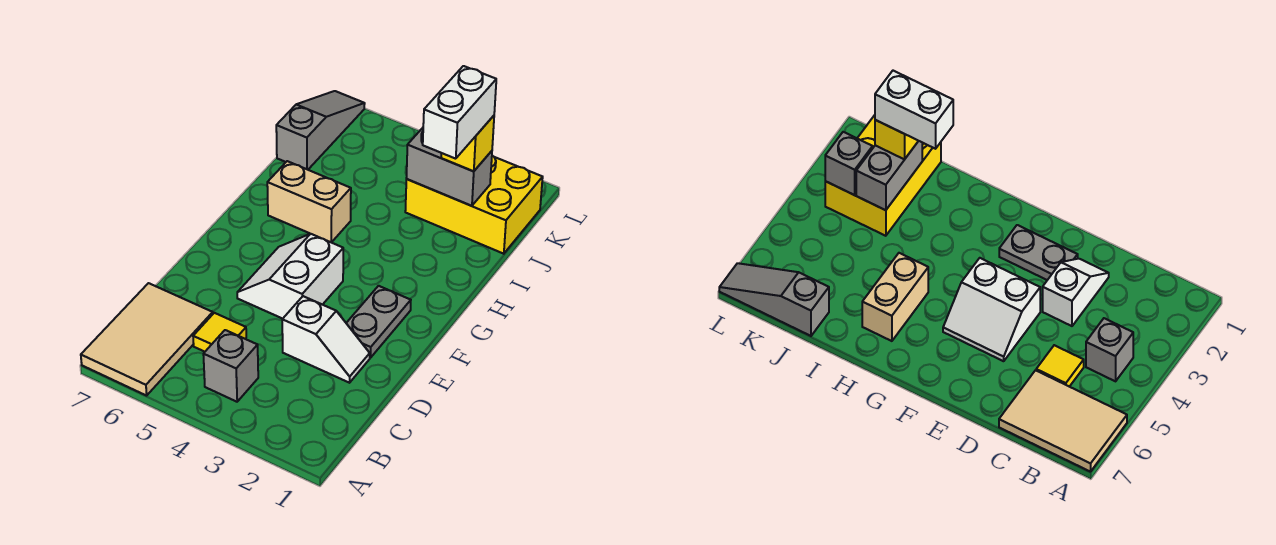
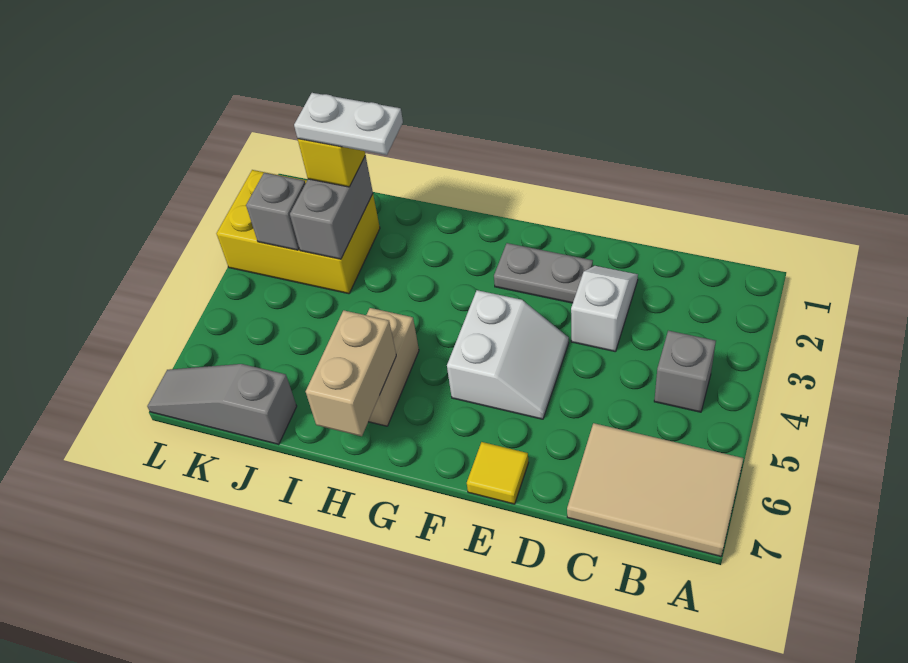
yellow 1x1 tile [193,313,246,352] -> yellow 1x1 tile moved to [467,442,529,504]
white 2x2 slope [237,234,343,319] -> white 2x2 slope turned to [447,290,569,419]
none -> tan 1x2 brick [306,310,396,436]
white 1x2 brick [423,66,496,159] -> white 1x2 plate [294,93,403,155]
yellow 2x3 brick [405,156,543,254] -> yellow 2x3 brick turned to [216,170,380,294]

